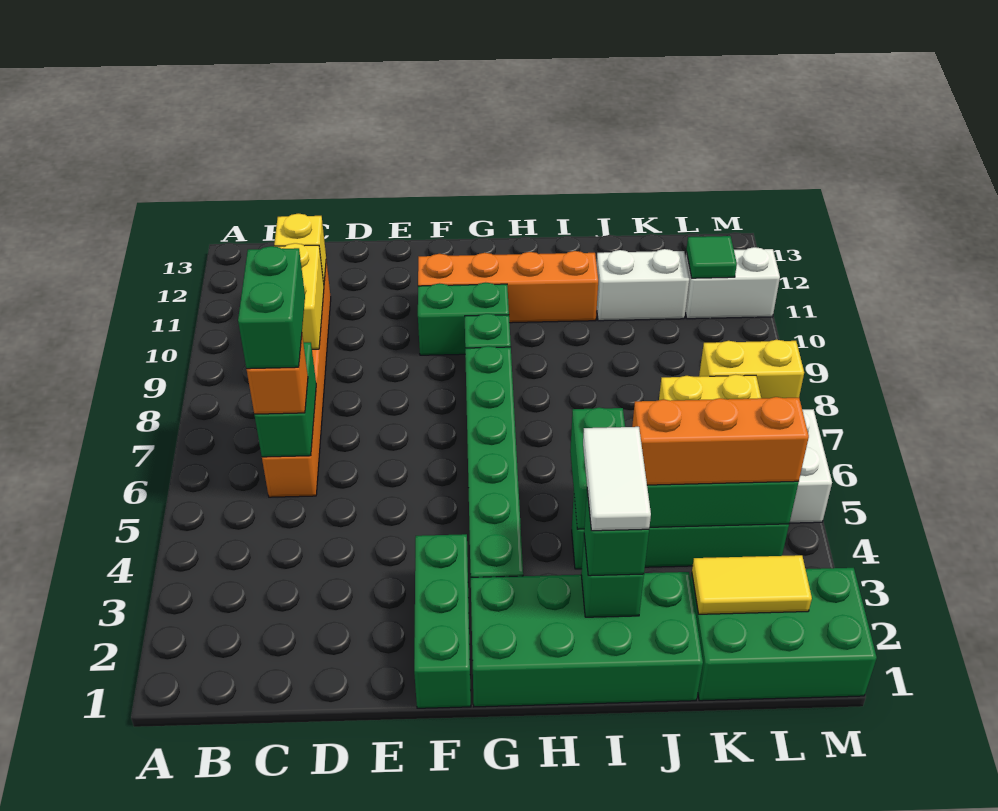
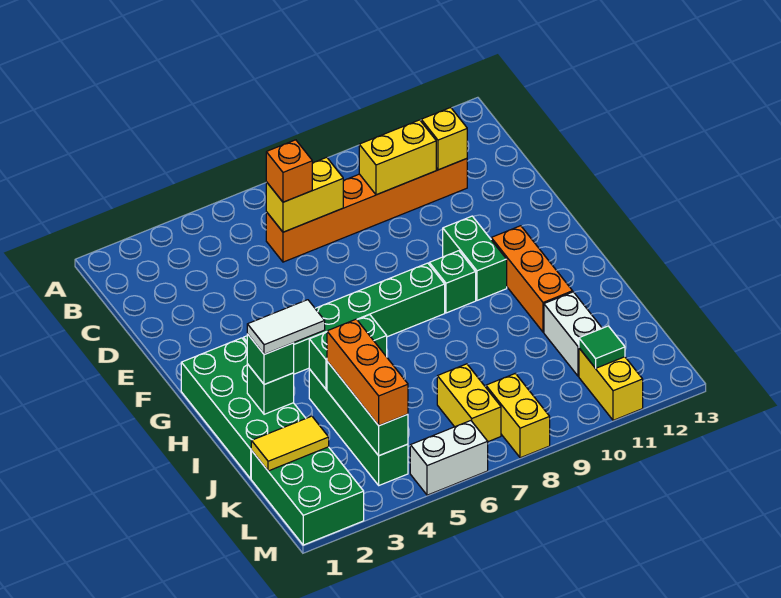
green 1x2 brick [254,342,316,457] -> yellow 1x2 brick [266,157,343,232]
green 1x2 brick [238,246,305,369] -> none
green 1x3 brick [414,534,471,708] -> none
orange 1x4 brick [418,251,598,323] -> orange 1x3 brick [491,226,573,332]
yellow 1x2 tile [692,555,812,614] -> yellow 1x2 tile turned to [251,416,329,471]
white 1x2 brick [685,247,780,319] -> yellow 1x2 brick [579,348,643,420]

